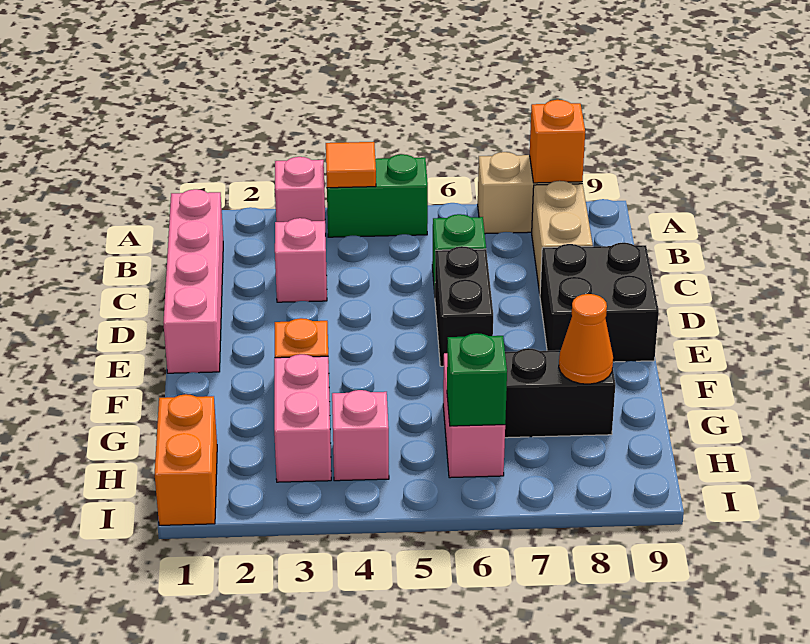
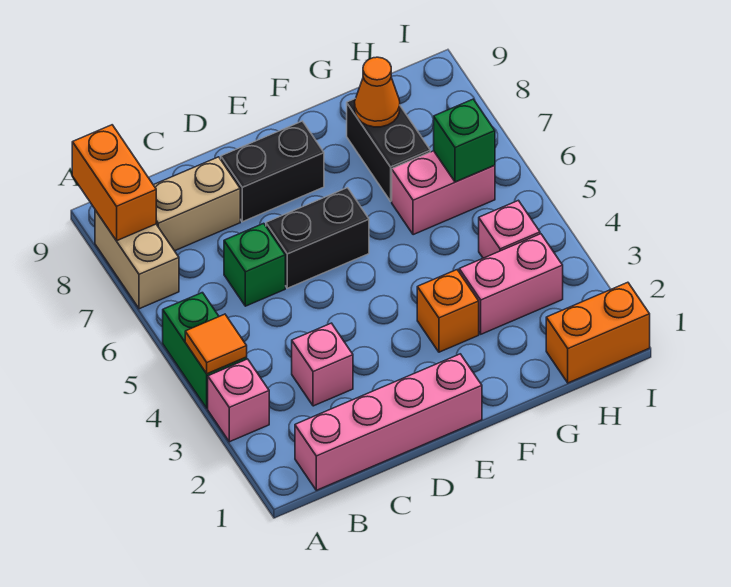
orange 1x1 brick [530,100,585,183] -> orange 1x2 brick [72,125,156,241]
black 2x2 brick [540,243,659,362] -> black 1x2 brick [221,121,324,222]

